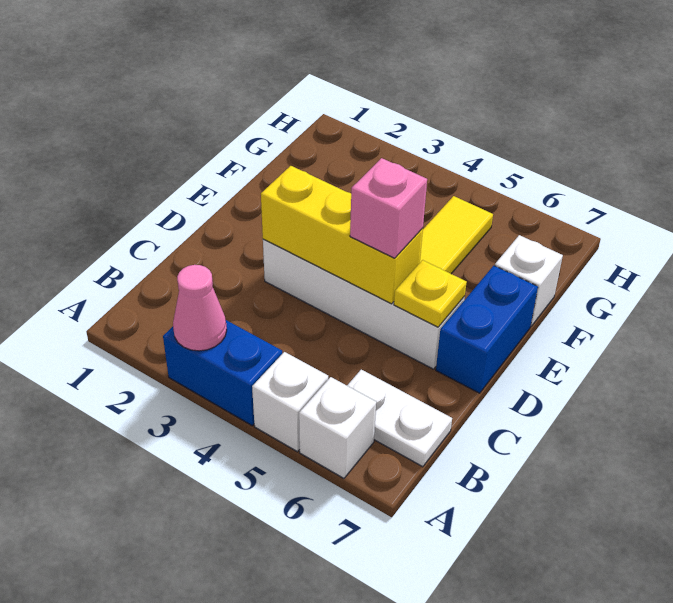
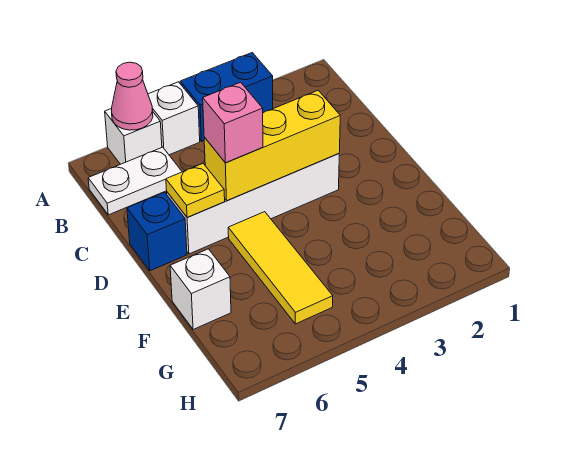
pink 1x1 cone [173,265,227,351] -> pink 1x1 cone moved to [112,62,153,130]
blue 1x2 brick [436,266,538,393] -> blue 1x1 brick [127,192,187,271]

